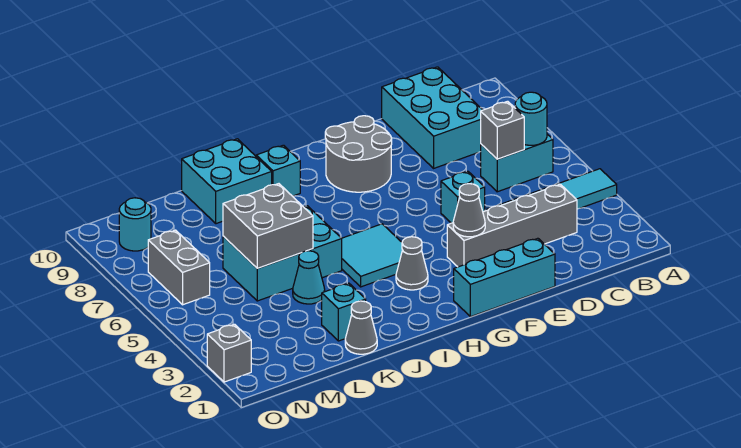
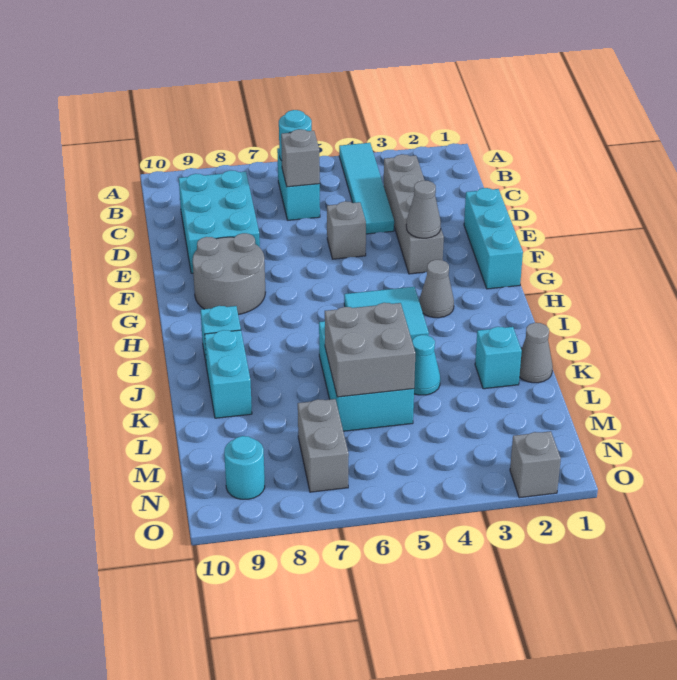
cyan 2x3 brick [382,67,482,168] -> cyan 2x3 brick turned to [179,171,260,273]
cyan 1x1 brick [441,171,485,223] -> grey 1x1 brick [327,201,366,259]
cyan 2x2 brick [182,139,272,224] -> cyan 1x2 brick [205,330,252,418]
grey 1x2 brick [148,230,210,305] -> grey 1x2 brick turned to [298,399,349,492]

